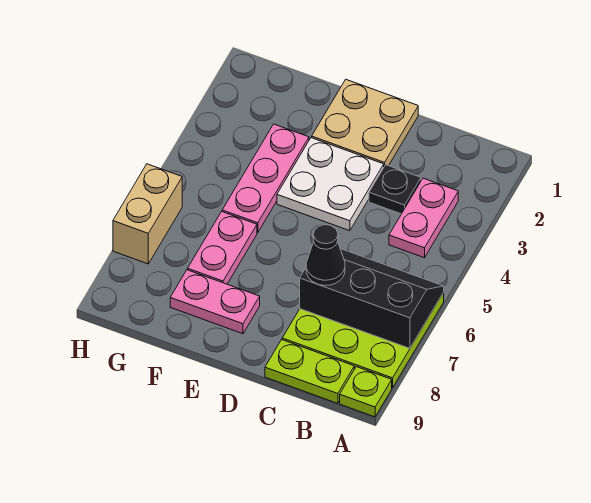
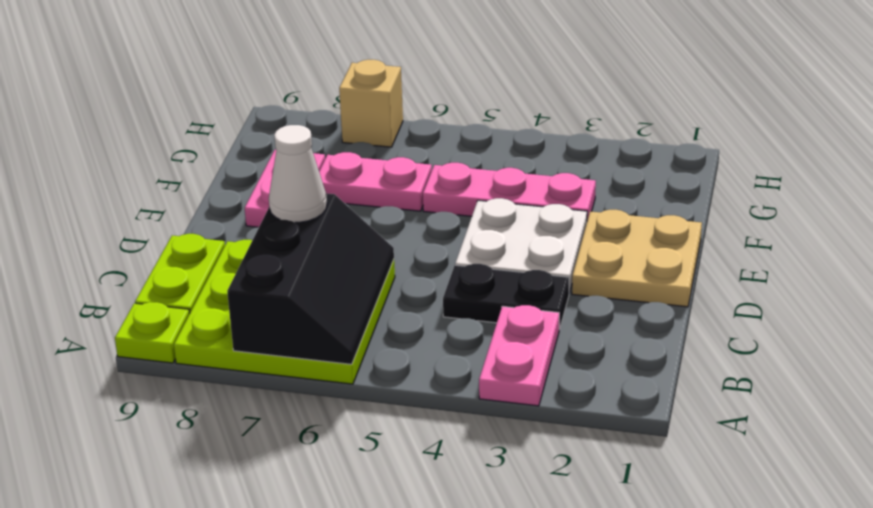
pink 1x2 plate [389,178,458,258] -> pink 1x2 plate turned to [479,305,559,406]
black 1x1 plate [369,165,421,214] -> black 1x2 plate [443,264,569,329]
black 1x1 cone [306,225,345,285] -> white 1x1 cone [269,125,327,222]
tan 1x2 brick [113,164,182,264] -> tan 1x1 brick [339,60,403,147]

